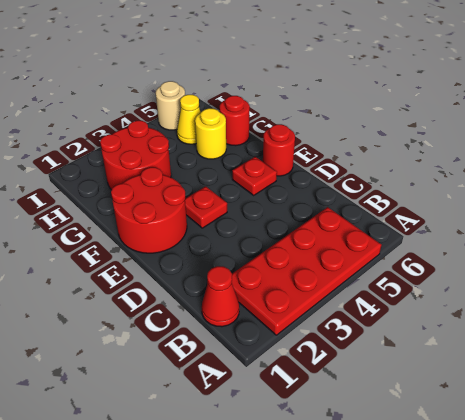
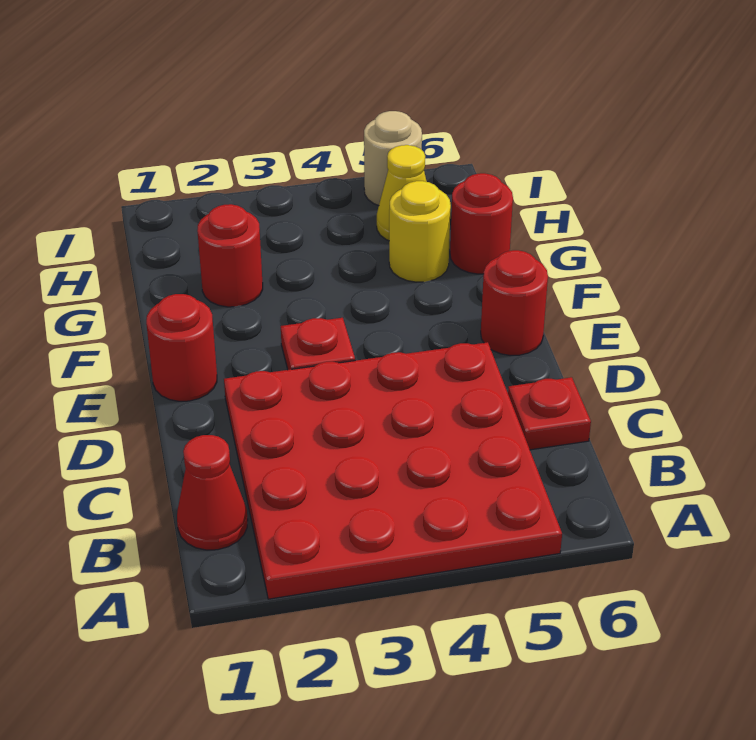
red 2x4 plate [232,207,381,335] -> red 4x4 plate [224,342,562,599]
red 2x2 round brick [111,167,187,253] -> red 1x1 round brick [146,294,217,401]
red 1x1 plate [232,157,277,195] -> red 1x1 plate moved to [508,377,591,450]
red 2x2 round brick [100,121,171,190] -> red 1x1 round brick [197,204,263,307]

